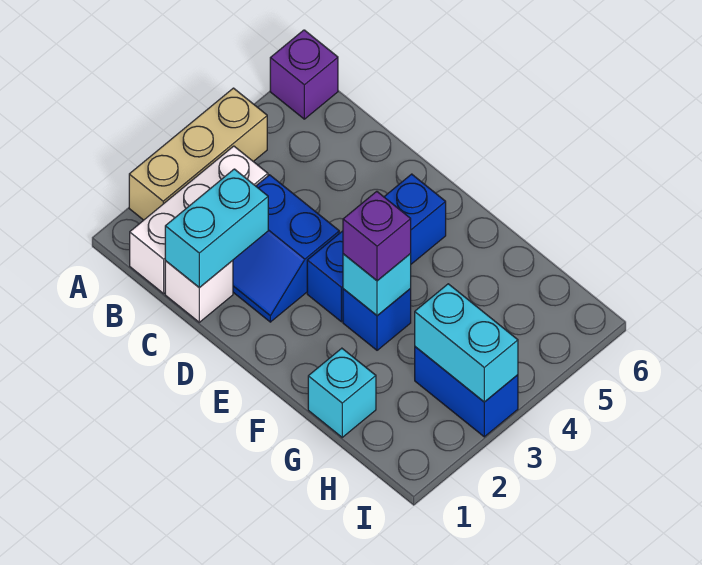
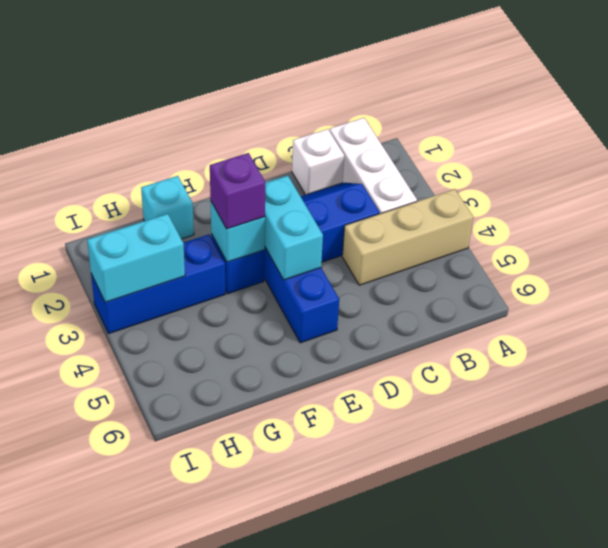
tan 1x3 brick [129,88,267,220] -> tan 1x3 brick turned to [342,189,473,285]
purple 1x1 brick [270,30,338,119] -> none
cyan 1x2 brick [165,169,268,288] -> cyan 1x2 brick moved to [265,176,323,280]
blue 1x2 brick [415,347,518,437] -> blue 1x3 brick [91,234,225,334]

